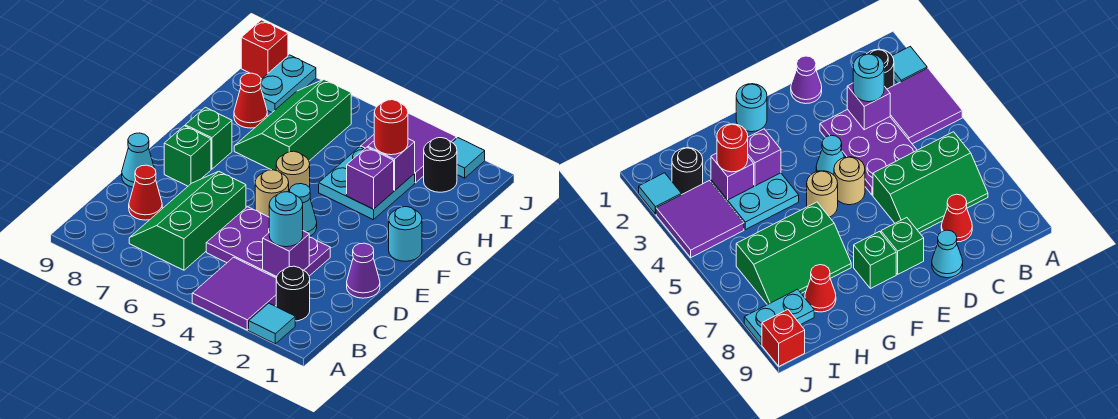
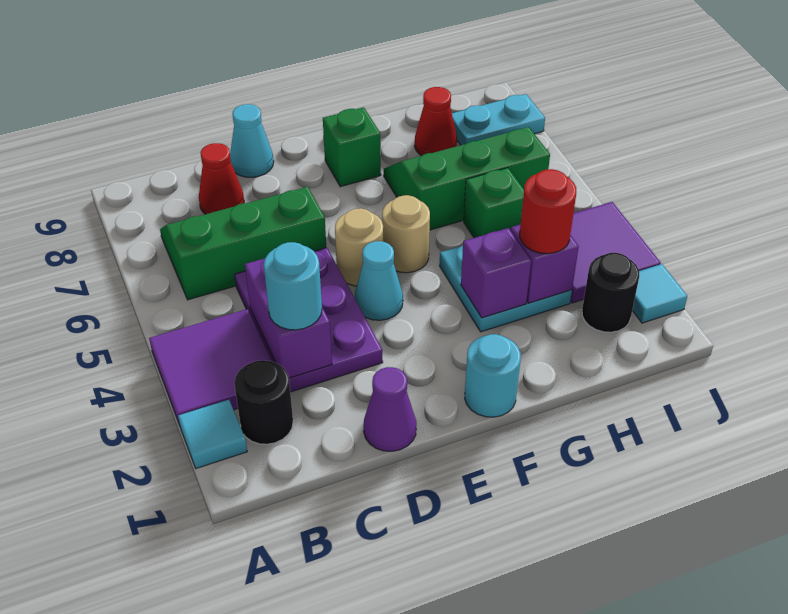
purple 1x1 brick [263,231,309,277] -> purple 1x2 brick [245,259,332,378]
green 1x1 brick [164,126,211,186] -> green 1x1 brick moved to [464,168,524,238]
red 1x1 brick [241,20,288,79] -> none

